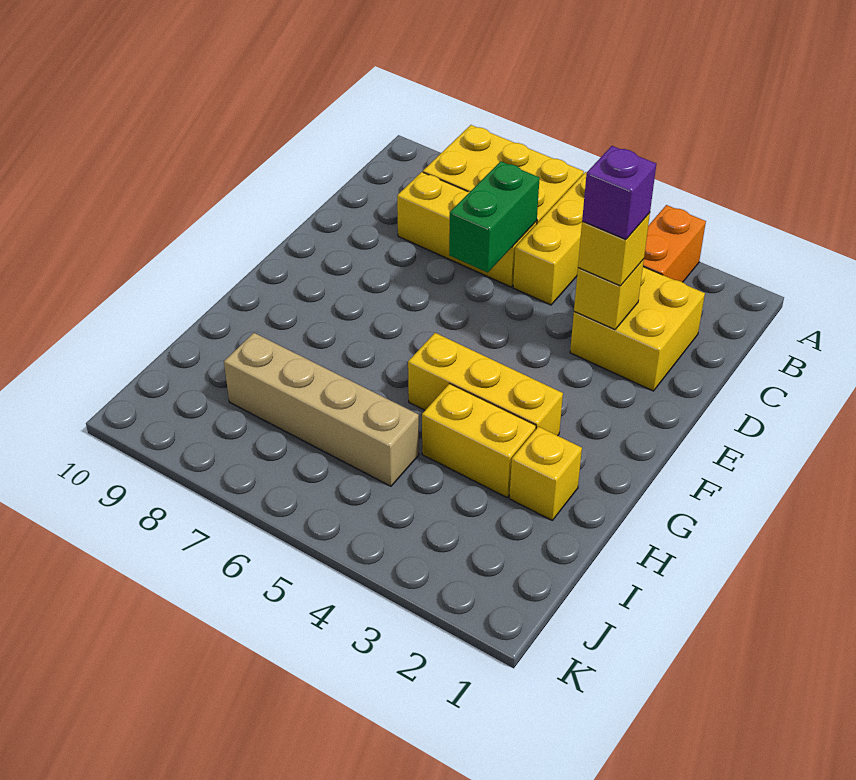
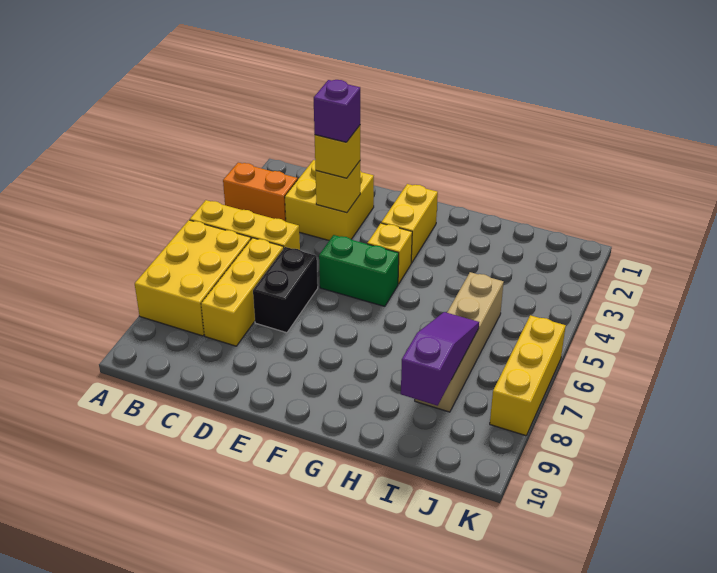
green 1x2 brick [449,161,540,273] -> green 1x2 brick moved to [319,235,399,306]
none -> black 1x2 brick [253,247,318,333]
yellow 1x3 brick [408,333,563,436] -> yellow 1x3 brick moved to [490,315,566,436]
yellow 1x1 brick [509,427,582,520] -> yellow 1x1 brick moved to [367,223,412,284]
yellow 1x2 brick [422,384,536,497] -> yellow 1x2 brick moved to [381,184,438,263]
none -> purple 1x3 slope [401,312,479,406]

